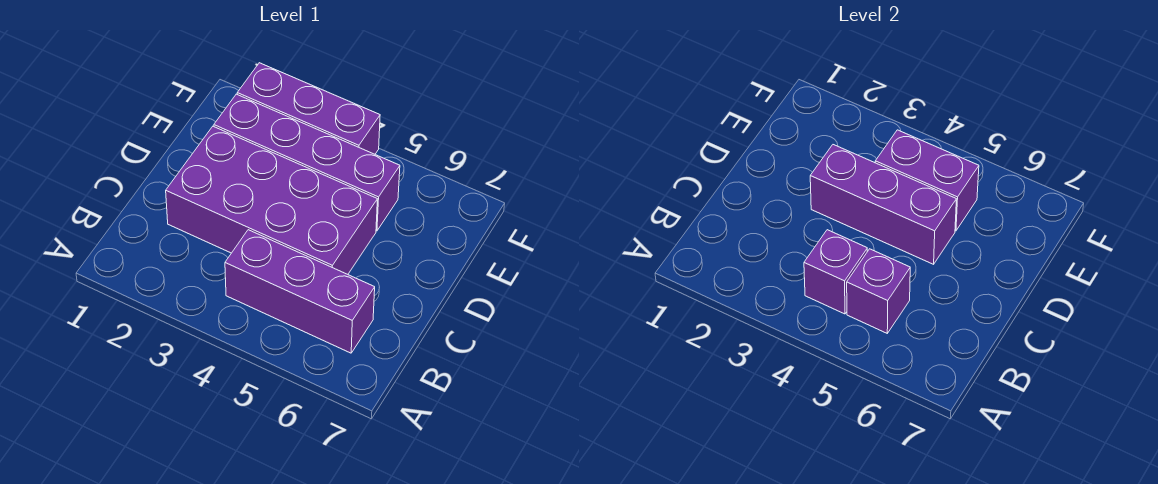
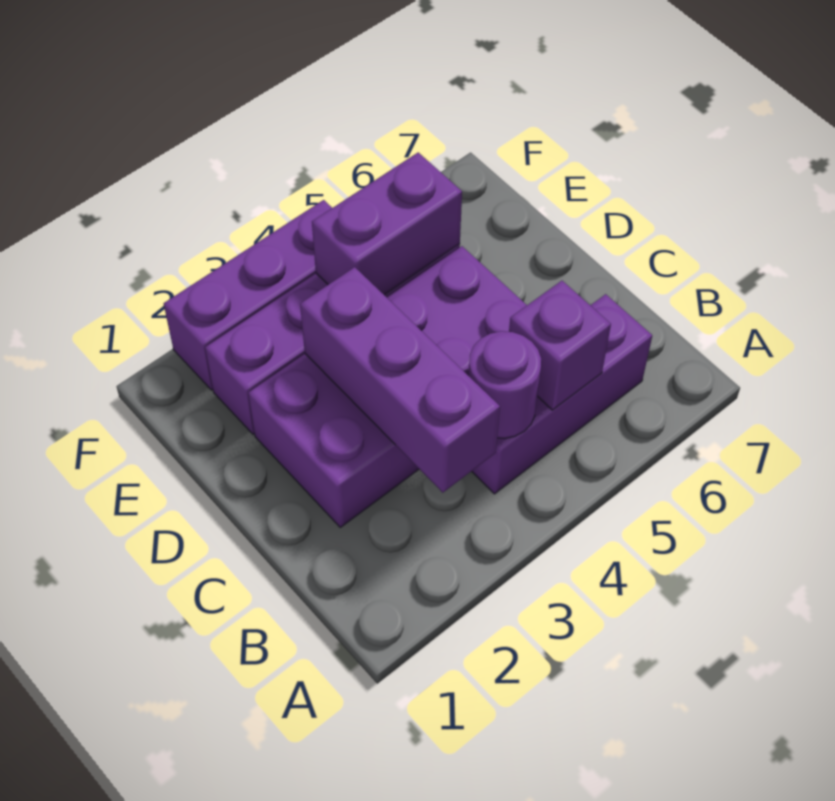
purple 1x1 brick [804,230,867,314] -> purple 1x1 round brick [469,331,541,439]
purple 1x3 brick [810,145,956,264] -> purple 1x3 brick turned to [300,267,500,493]

